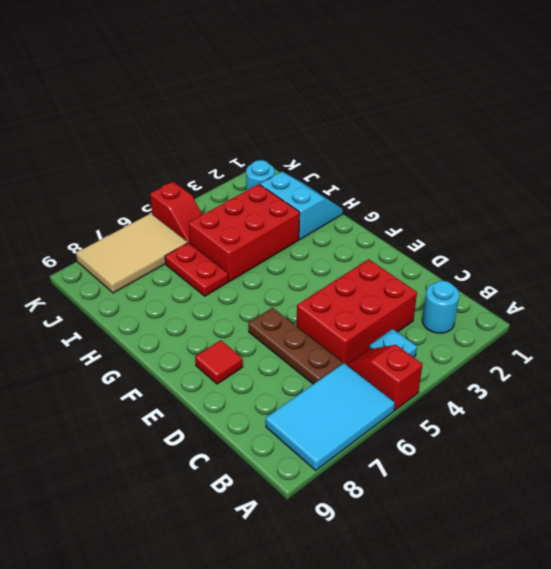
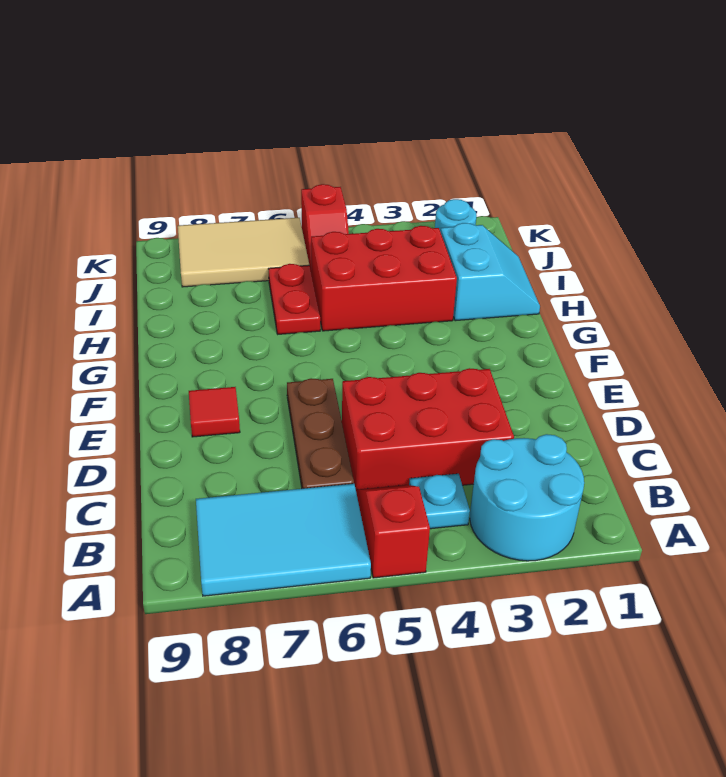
cyan 1x1 round brick [422,281,459,333] -> cyan 2x2 round brick [470,434,584,561]

